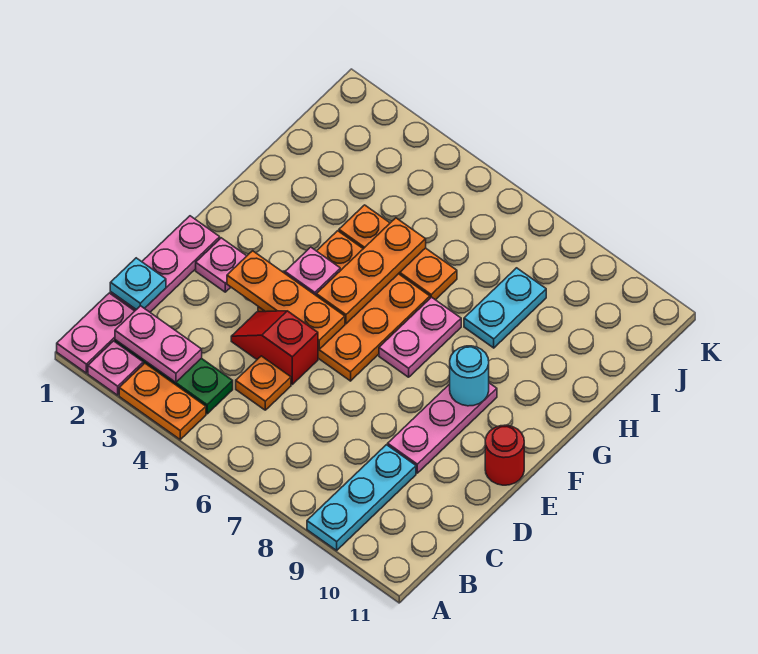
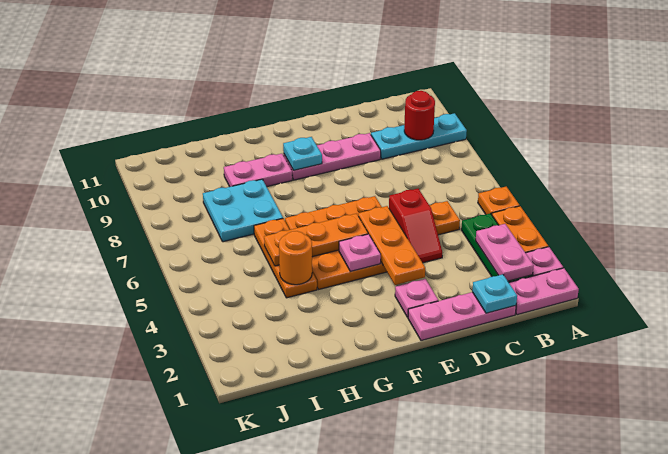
none -> orange 1x1 plate [478,187,520,215]
red 1x1 round brick [485,425,524,485] -> red 1x1 round brick moved to [404,91,435,140]
pink 1x2 plate [379,297,461,377] -> pink 1x2 plate moved to [224,154,292,187]
cyan 1x1 round brick [450,346,489,406] -> cyan 1x1 plate [283,137,322,170]
none -> orange 1x1 round brick [279,231,312,285]
cyan 1x2 plate [464,268,546,348] -> cyan 2x2 plate [203,179,283,242]

